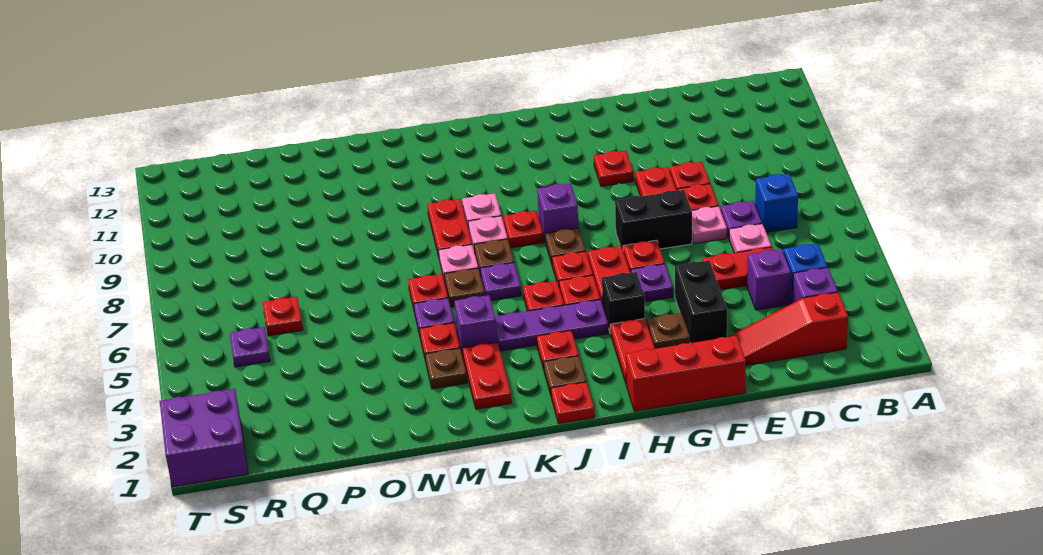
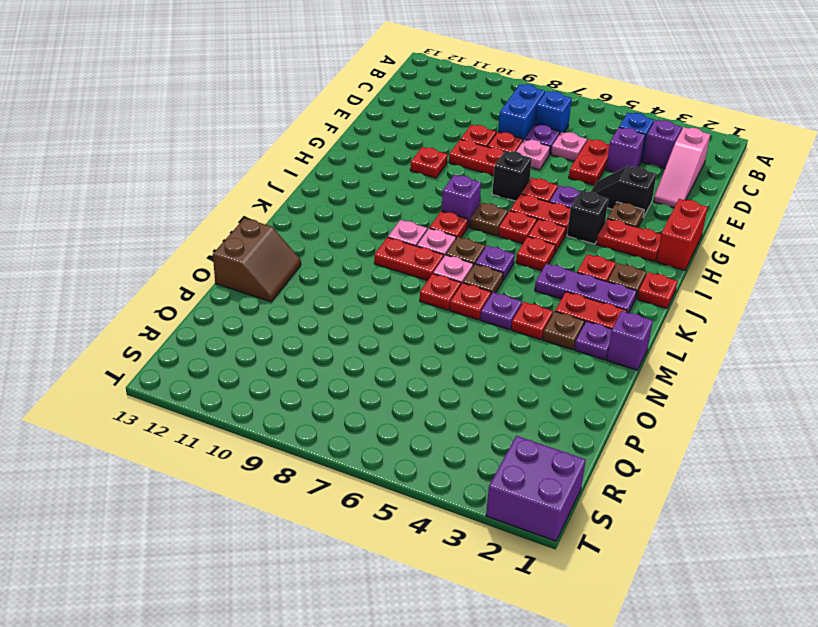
red 1x3 slope [729,292,848,365] -> pink 1x3 slope [653,127,710,208]
none -> blue 1x2 brick [498,84,545,140]
red 1x3 brick [626,336,746,411] -> red 1x2 brick [656,199,708,270]
black 1x2 brick [675,260,727,343] -> black 1x2 slope [591,166,657,217]
black 1x2 brick [615,190,692,249] -> black 1x1 brick [492,151,532,201]
purple 1x3 plate [495,300,608,351] -> purple 1x3 plate turned to [535,264,637,313]
purple 1x1 brick [454,295,497,356] -> purple 1x1 brick moved to [607,311,653,370]
none -> brown 2x2 slope [213,218,301,302]
red 1x1 plate [263,297,303,336] -> red 1x1 plate moved to [420,274,461,310]
purple 1x1 plate [230,327,270,367] -> purple 1x1 plate moved to [574,321,612,360]

